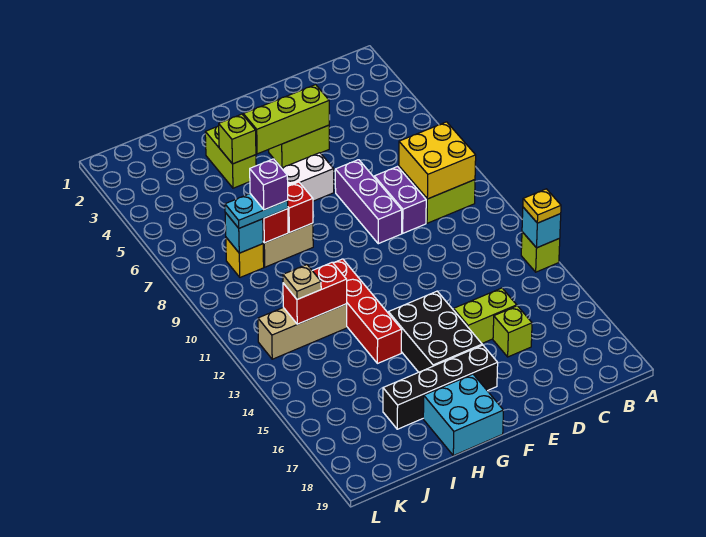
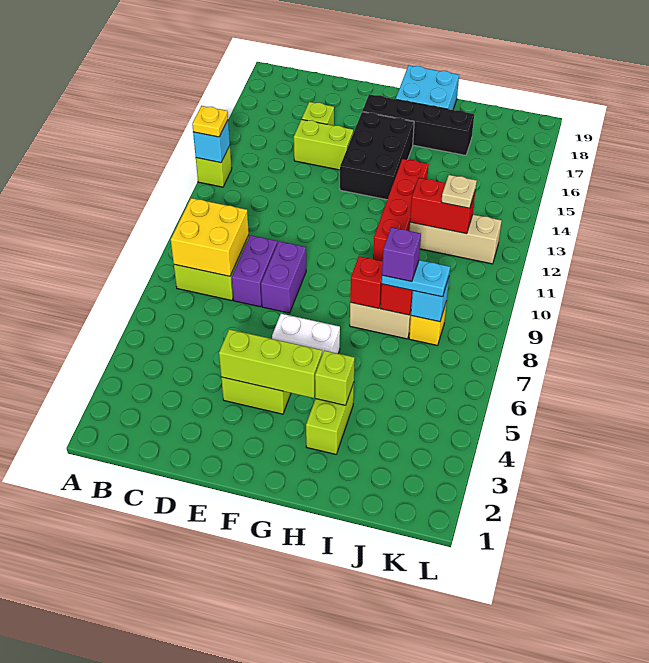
purple 1x3 brick [335,160,402,244] -> purple 1x2 brick [261,241,306,313]

